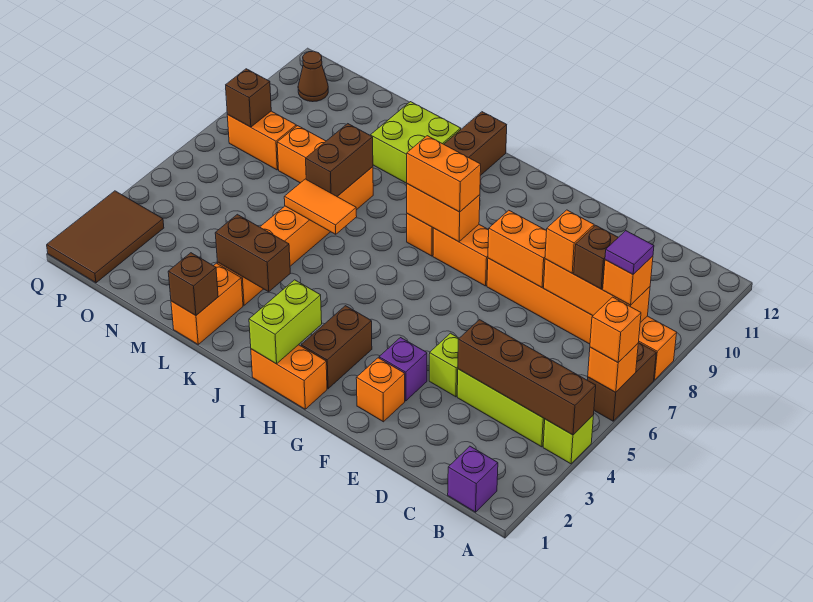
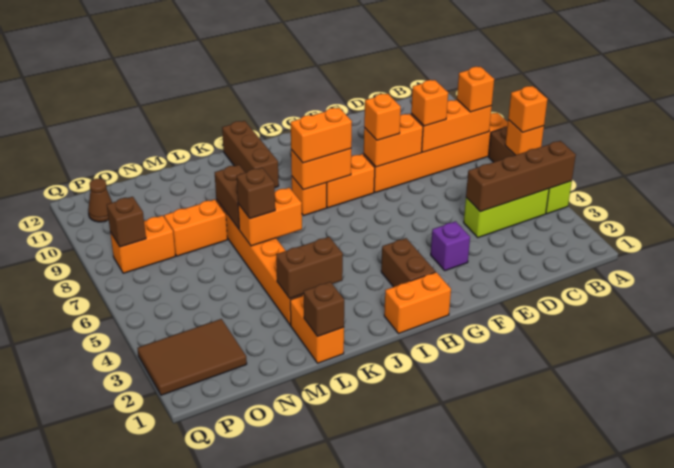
purple 1x1 brick [448,446,498,512] -> none
purple 1x1 tile [605,231,654,274] -> none
brown 1x1 brick [574,225,618,289] -> brown 1x1 brick moved to [237,168,275,219]
lime 1x1 brick [429,333,459,397] -> none
orange 1x1 brick [356,358,405,422] -> orange 1x1 brick moved to [364,94,401,140]
lime 1x2 brick [249,280,322,364] -> none
orange 1x2 tile [284,179,357,234] -> orange 1x2 brick [238,188,302,246]
lime 2x2 brick [370,102,461,183] -> none
brown 2x3 tile [47,191,164,283] -> brown 2x3 tile turned to [137,319,247,395]

